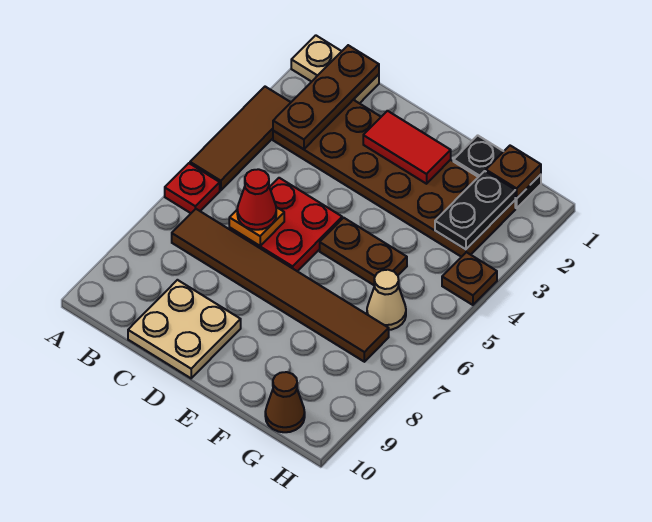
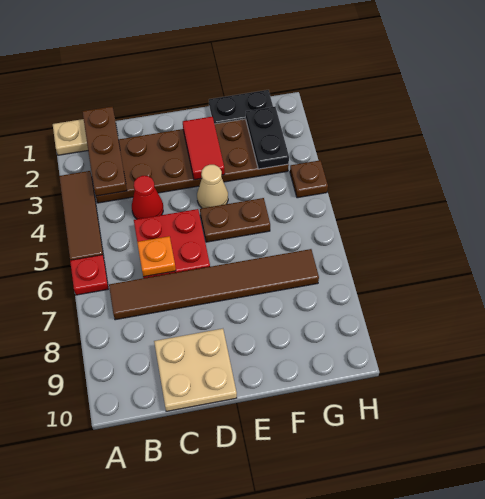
red 1x1 cone [237,169,276,230] -> red 1x1 cone moved to [132,176,163,219]
red 1x2 tile [363,111,451,184] -> red 1x2 tile turned to [183,117,225,180]
brown 1x1 plate [486,146,541,198] -> none
tan 1x1 cone [367,270,406,330] -> tan 1x1 cone moved to [197,165,228,208]
brown 1x1 cone [265,372,305,432] -> none

